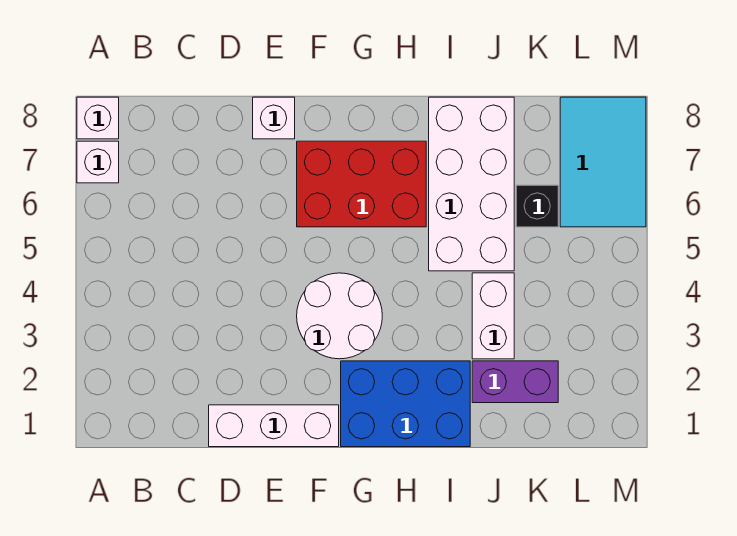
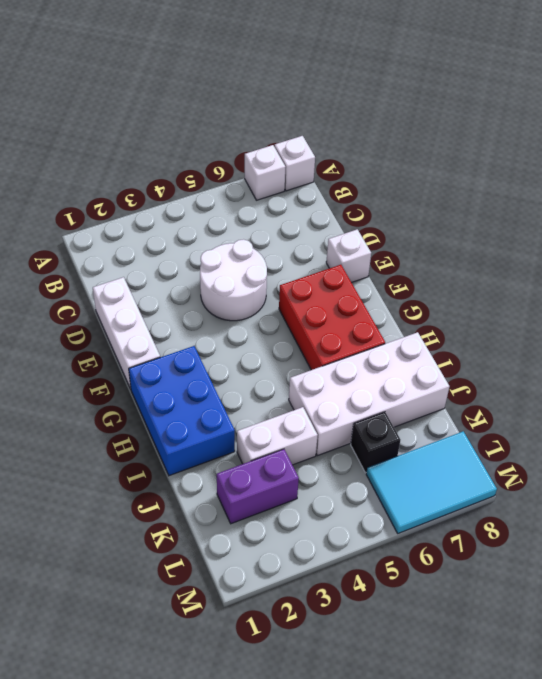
white 2x2 round brick [297,273,382,359] -> white 2x2 round brick moved to [200,239,267,321]
purple 1x2 brick [472,361,558,403] -> purple 1x2 brick turned to [217,449,299,524]

